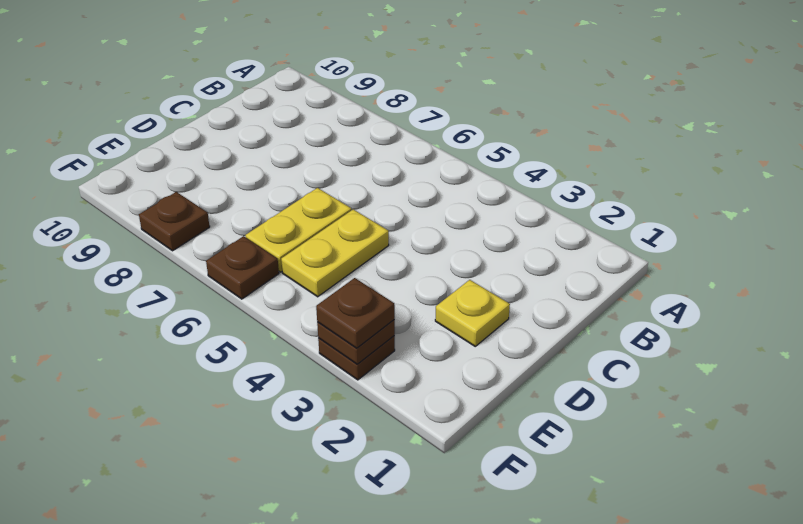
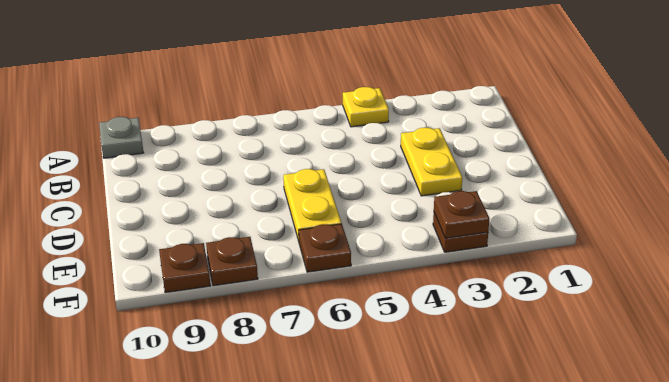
none -> grey 1x1 plate [99,117,144,158]
yellow 1x1 plate [435,280,510,346] -> yellow 1x1 plate moved to [343,87,389,127]
yellow 1x2 plate [281,209,389,297] -> yellow 1x2 plate moved to [401,128,462,196]
brown 1x1 plate [316,278,395,348] -> brown 1x1 plate moved to [159,243,210,293]

